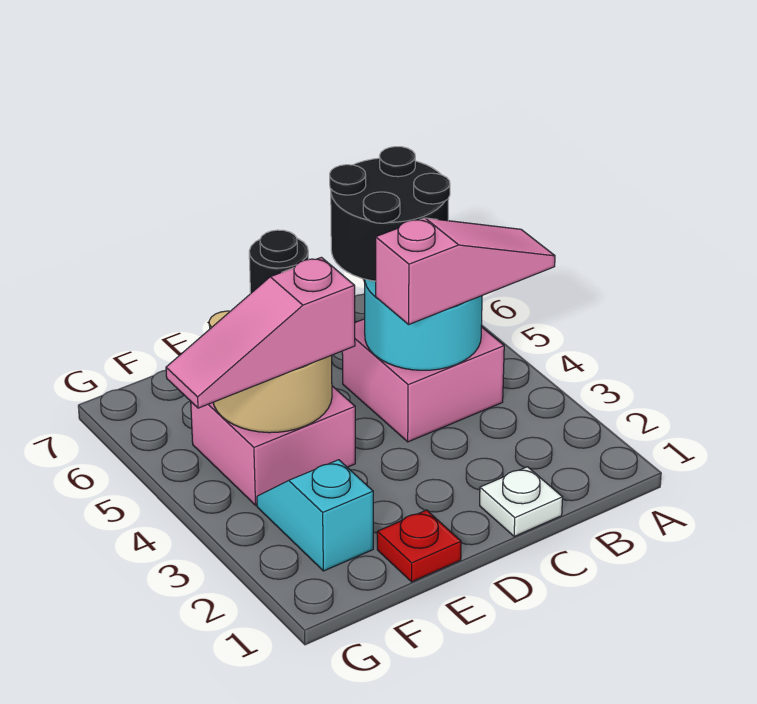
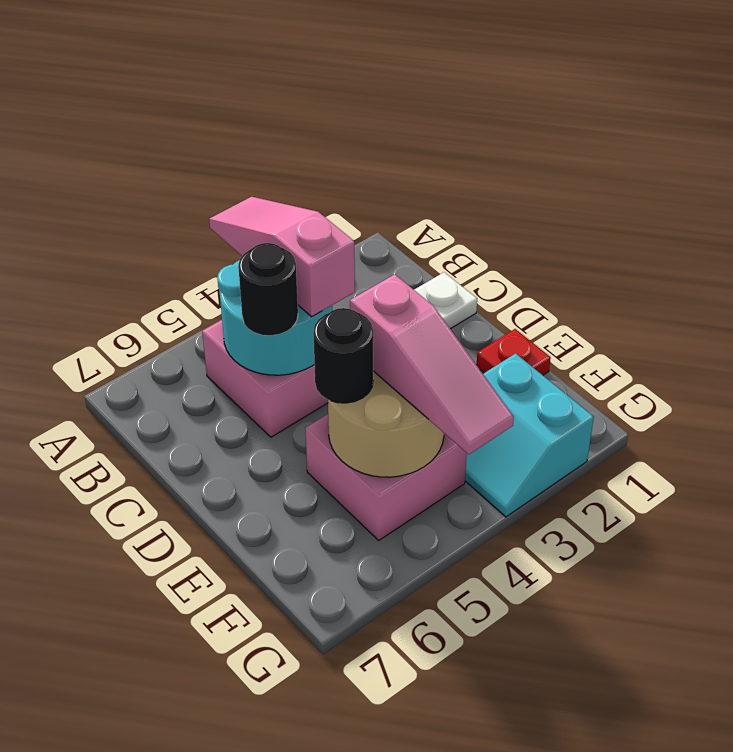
black 2x2 round brick [330,147,450,281] -> black 1x1 round brick [238,243,298,335]
cyan 1x2 slope [257,460,373,571] -> cyan 2x2 slope [465,354,594,517]

